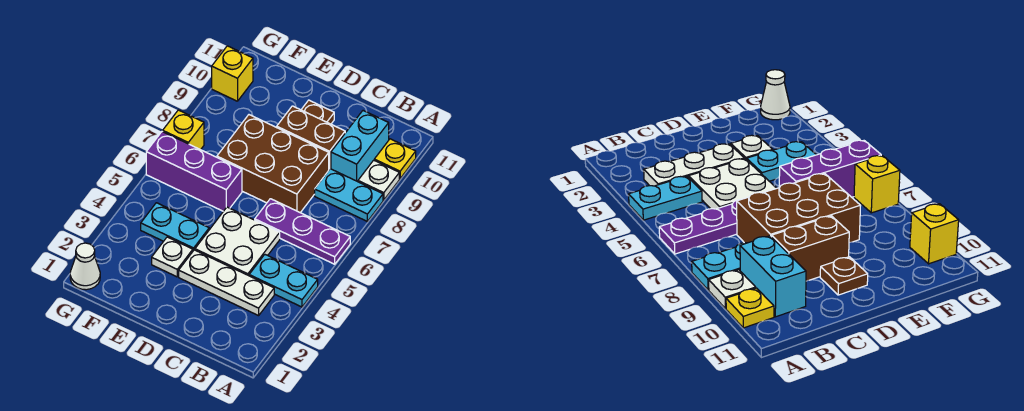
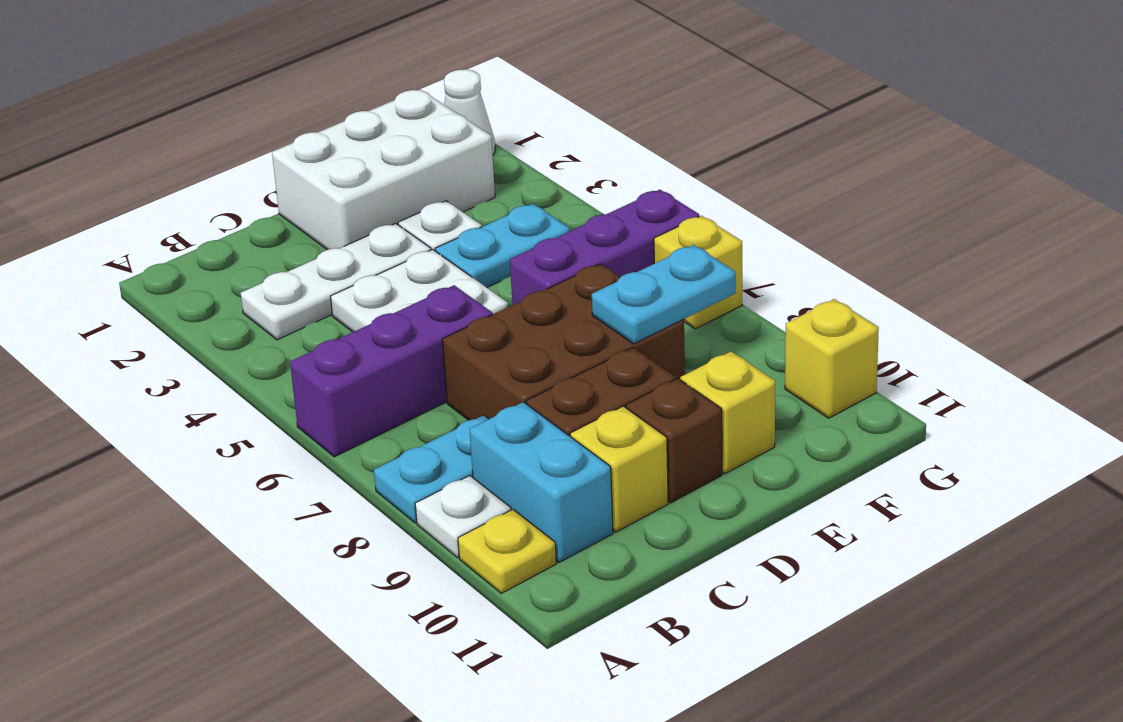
cyan 1x2 plate [249,255,318,307] -> cyan 1x2 plate moved to [592,245,736,344]
purple 1x3 plate [255,199,350,264] -> purple 1x3 brick [290,285,493,457]
none -> yellow 1x1 brick [570,406,668,532]
none -> white 2x3 brick [272,90,495,250]
brown 1x1 plate [301,100,334,124] -> brown 1x1 brick [626,379,722,503]
none -> yellow 1x1 brick [680,351,775,474]

